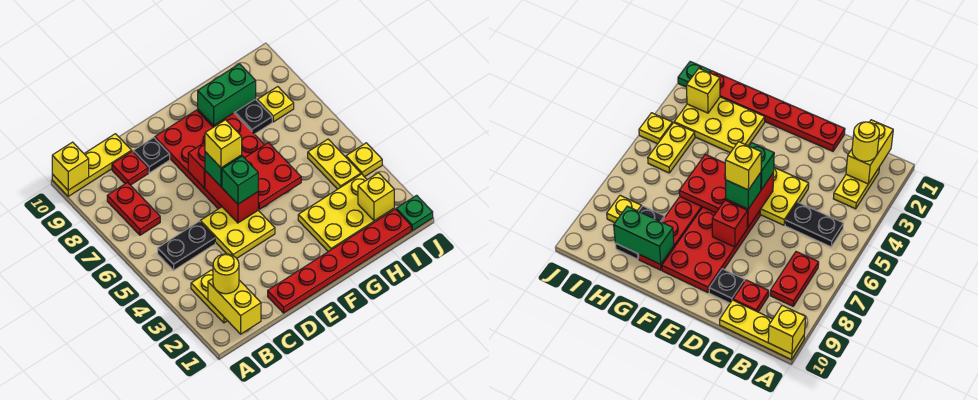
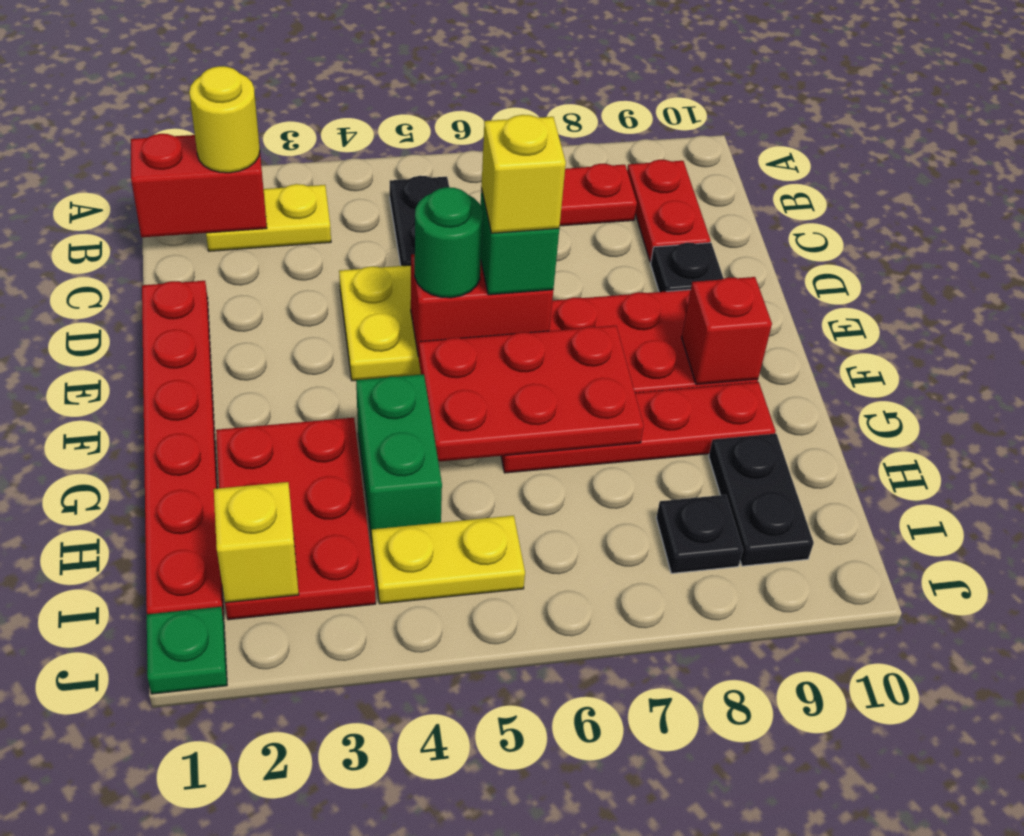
yellow 1x3 plate [52,134,132,196] -> none
yellow 1x1 brick [52,142,89,190] -> none
yellow 1x2 brick [208,279,261,334] -> red 1x2 brick [131,134,267,237]
red 1x1 plate [112,151,148,185] -> red 1x2 plate [627,160,711,262]
green 1x1 brick [222,156,258,204] -> green 1x1 round brick [415,187,483,298]
red 1x1 brick [188,142,205,188] -> red 1x1 brick moved to [682,277,772,384]
red 2x2 plate [245,143,301,209] -> red 2x3 plate [419,326,644,462]
yellow 2x3 plate [298,174,394,252] -> red 2x3 plate [216,418,376,620]
green 1x2 brick [198,64,256,126] -> green 1x2 brick moved to [356,374,442,541]
black 1x2 plate [234,99,272,134] -> black 1x2 plate turned to [709,434,814,566]
yellow 1x1 plate [257,87,294,122] -> black 1x1 plate [656,495,743,573]
yellow 1x1 plate [346,143,382,177] -> none

